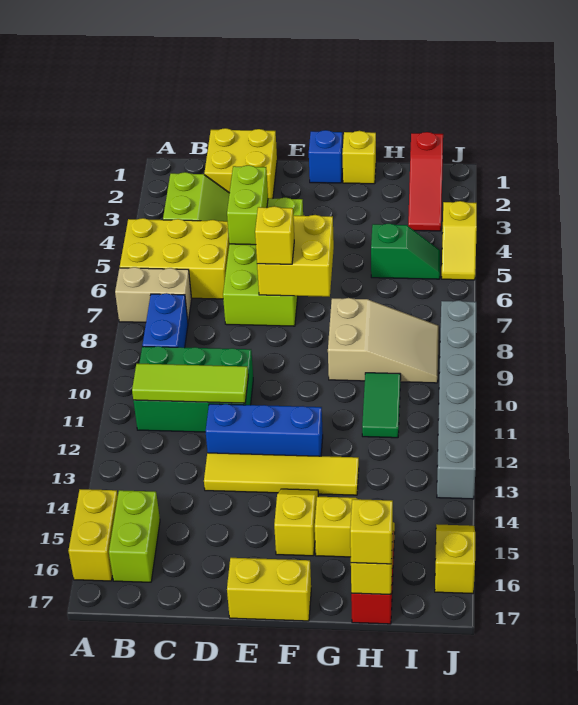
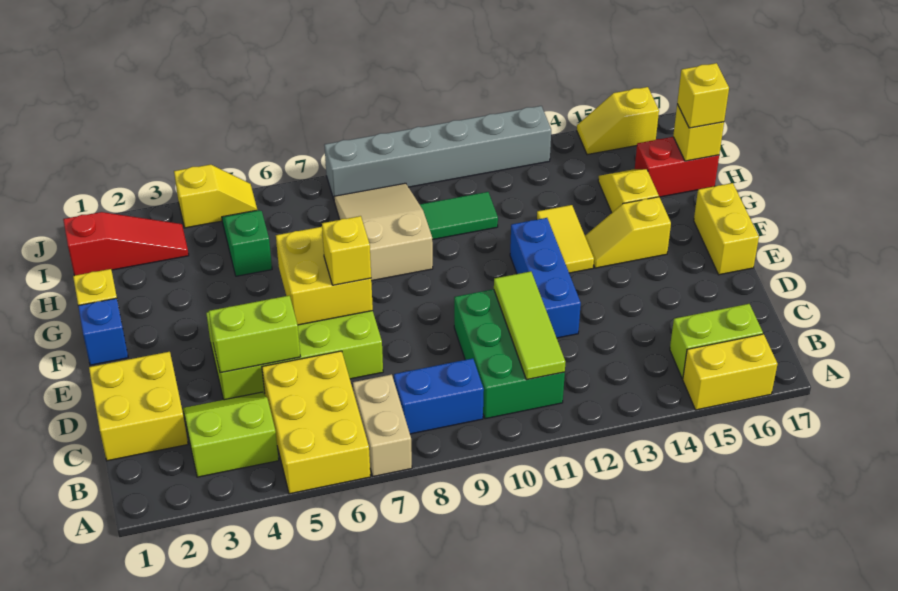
yellow 1x4 tile [204,453,359,495] -> yellow 1x2 tile [537,205,594,273]

